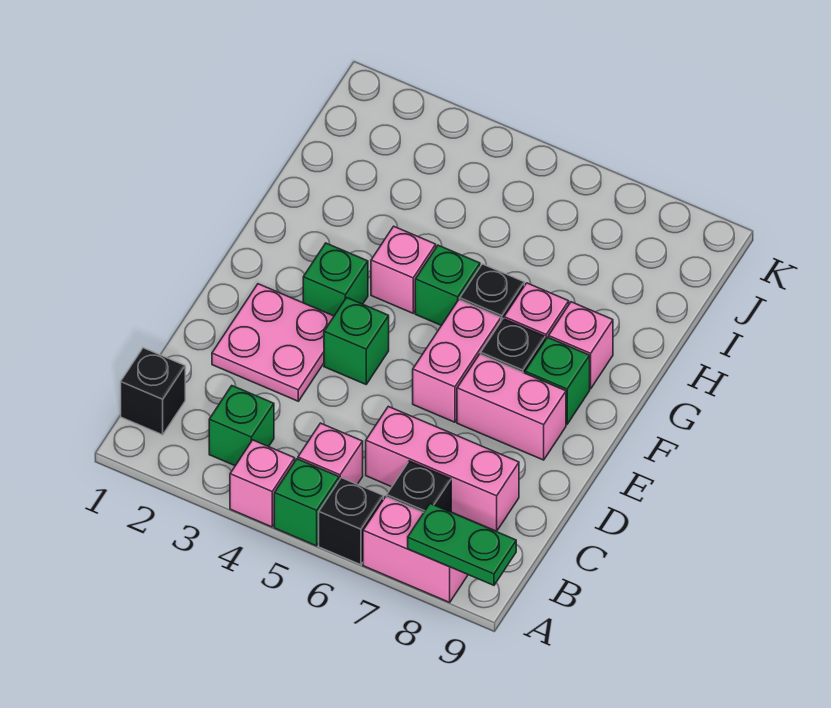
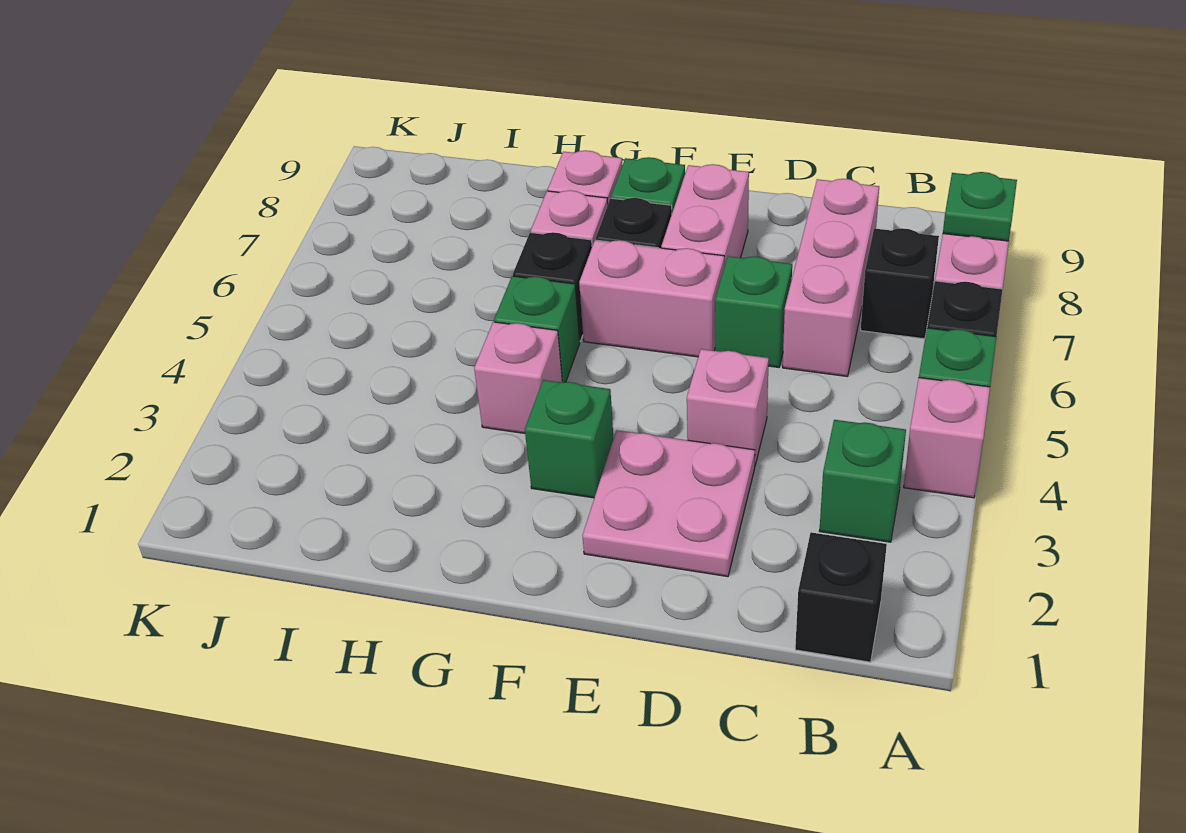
green 1x2 plate [408,504,516,585] -> green 1x1 plate [943,172,1017,241]
pink 1x1 brick [298,423,363,484] -> pink 1x1 brick moved to [687,349,769,465]
green 1x1 brick [324,298,389,384] -> green 1x1 brick moved to [715,256,792,367]

